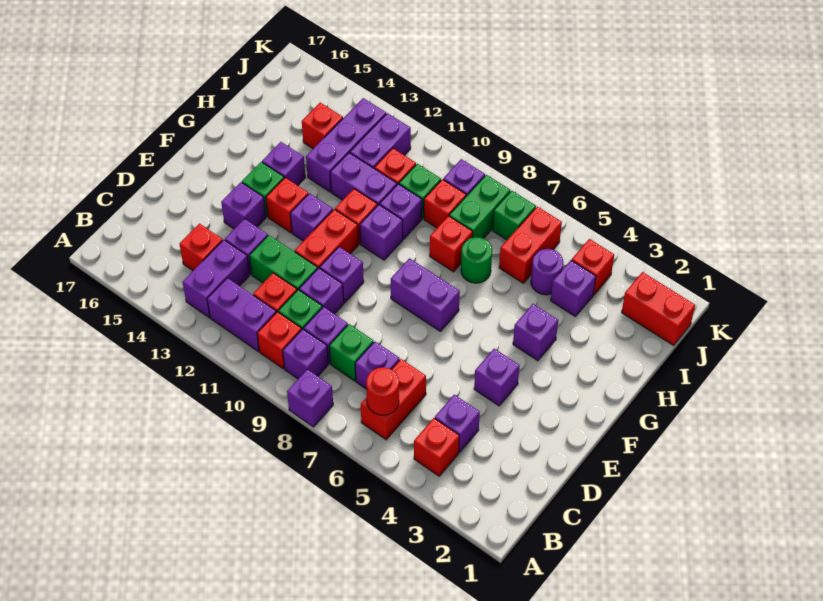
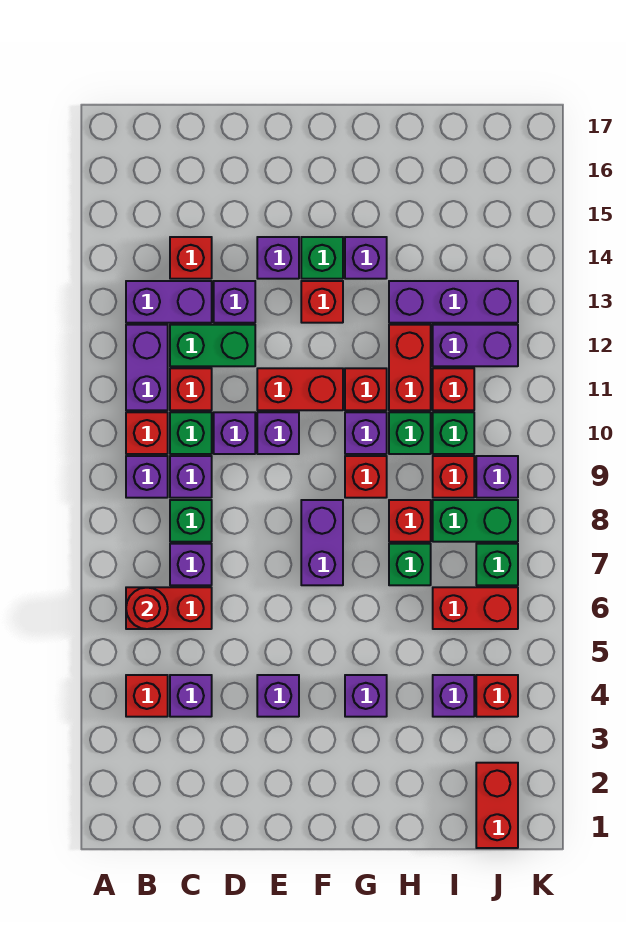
purple 1x1 brick [287,369,333,427] -> none
green 1x2 brick [249,235,318,290] -> green 1x2 brick turned to [170,325,255,366]
purple 1x1 brick [290,193,333,241] -> none
green 1x1 round brick [461,237,492,283] -> green 1x1 brick [389,544,431,585]
purple 1x1 brick [380,184,422,239] -> green 1x1 brick [389,412,431,454]
purple 1x2 brick [330,153,397,205] -> red 1x2 brick [389,325,431,410]
purple 1x1 round brick [531,249,563,295] -> none
red 1x1 brick [302,103,343,149] -> red 1x1 brick moved to [345,456,387,498]

